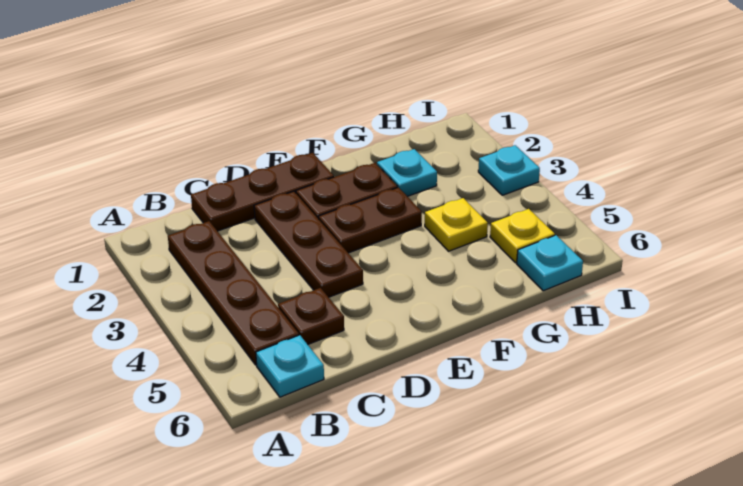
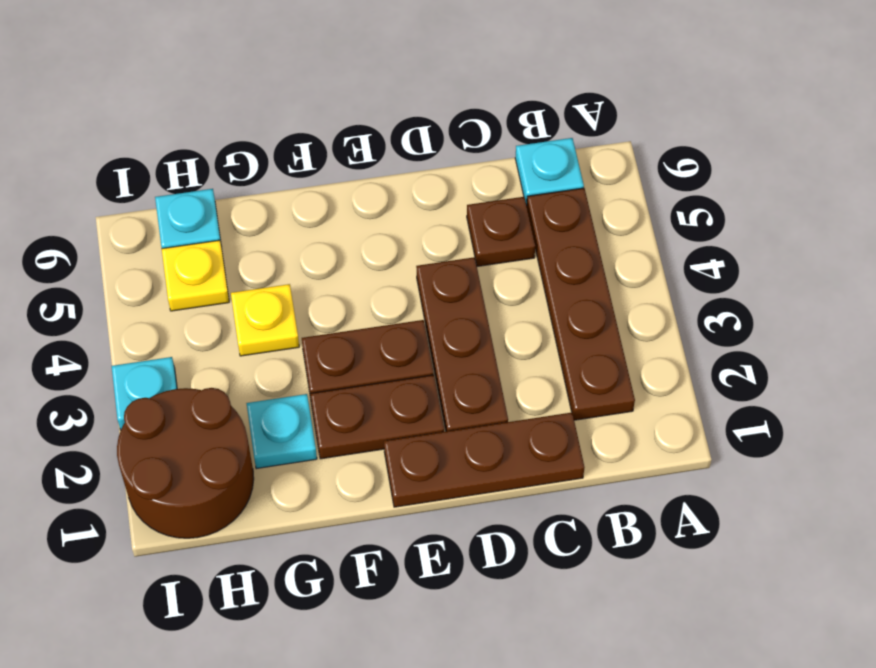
none -> brown 2x2 round brick [117,388,254,538]

